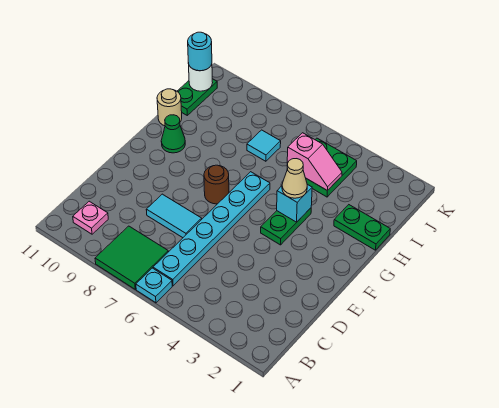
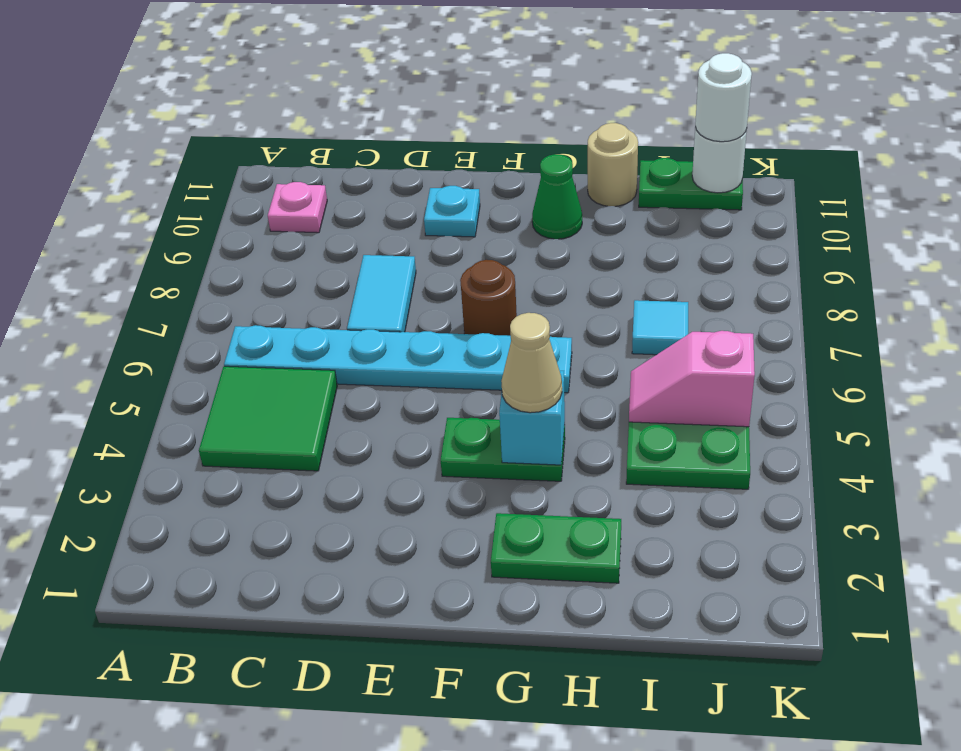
cyan 1x1 plate [136,268,172,303] -> cyan 1x1 plate moved to [424,186,480,237]
green 2x2 tile [95,226,168,289] -> green 2x2 tile moved to [199,366,337,471]
green 1x2 plate [334,205,390,250] -> green 1x2 plate turned to [491,513,621,583]
pink 1x2 slope [287,133,342,191] -> pink 1x2 slope turned to [629,331,755,427]
cyan 1x1 round brick [188,32,212,71] -> white 1x1 round brick [695,53,752,142]

